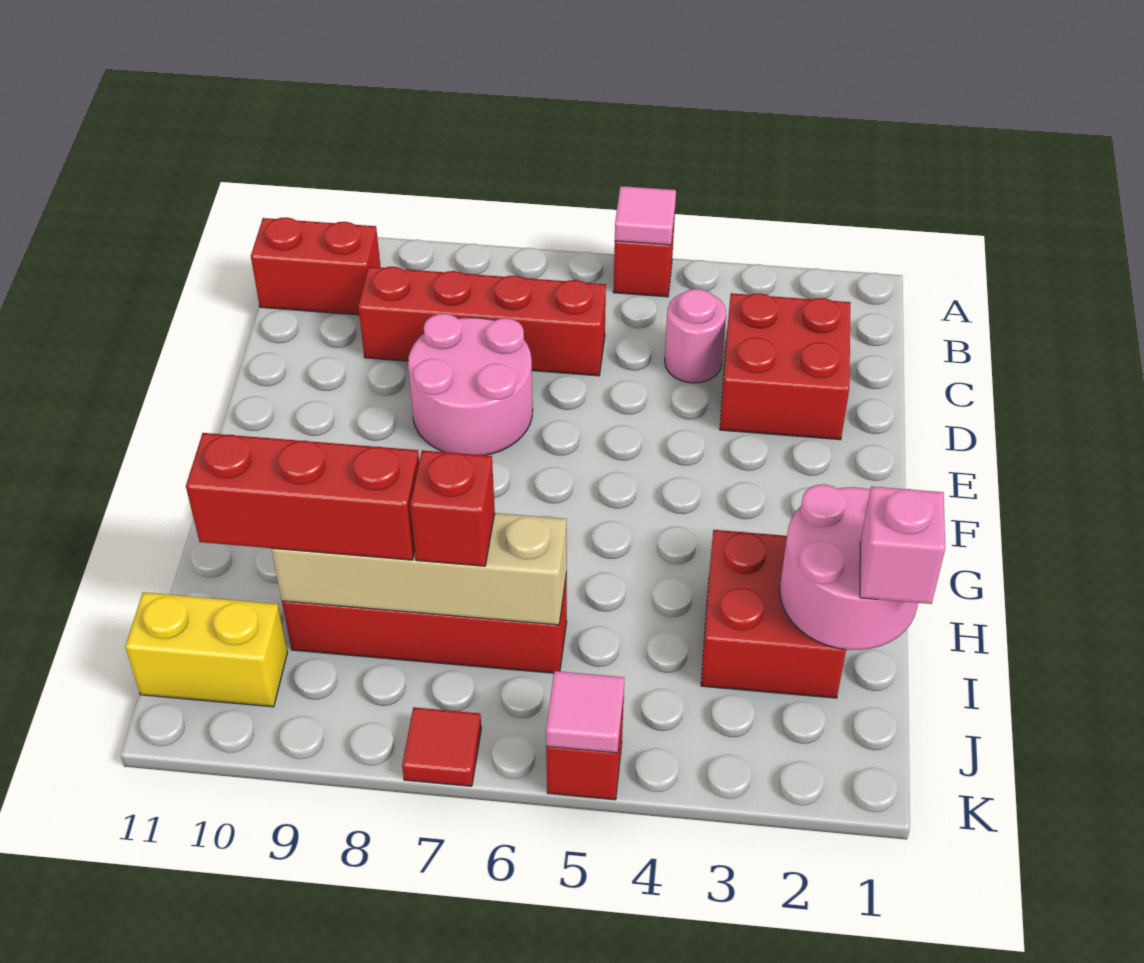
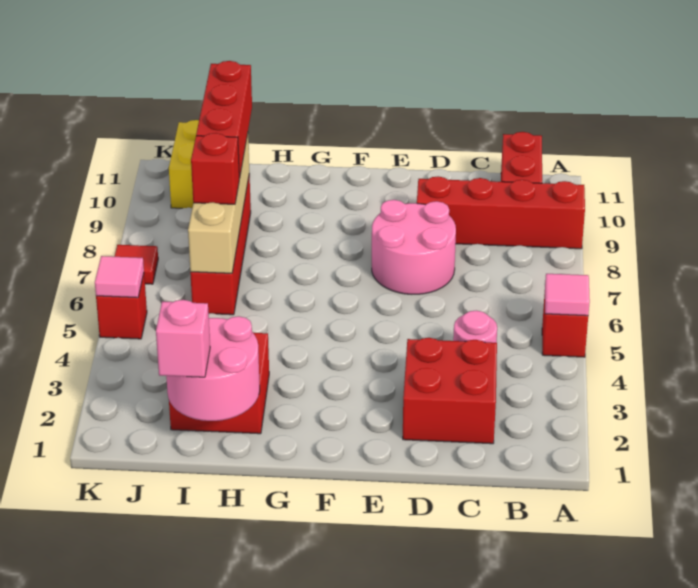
red 1x4 brick [358,267,606,376] -> red 1x4 brick turned to [417,176,585,249]

